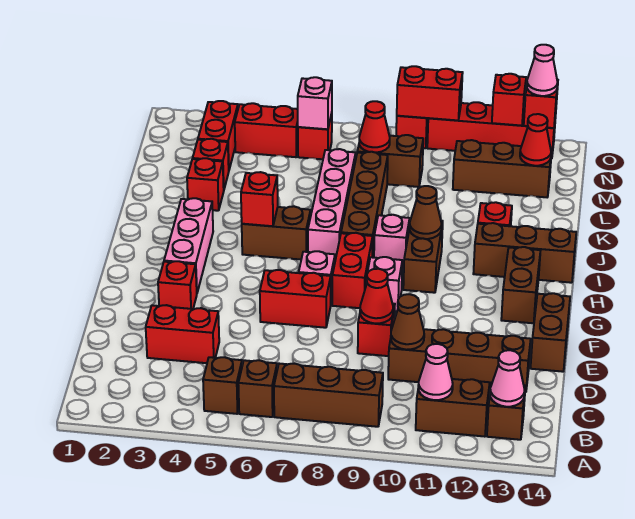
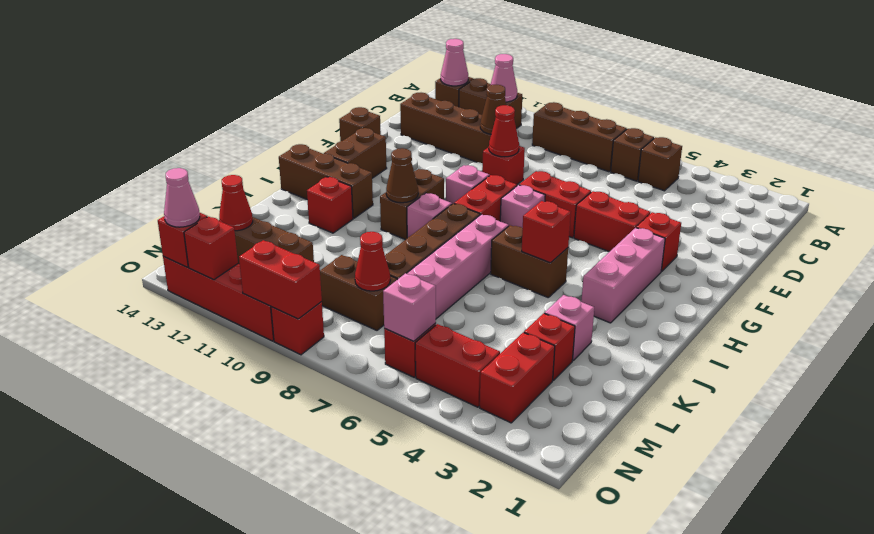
red 1x2 brick [146,305,219,363] -> red 1x2 brick moved to [574,191,651,252]
brown 1x2 brick [531,293,570,372] -> brown 1x1 brick [339,107,381,141]
red 1x1 brick [187,158,224,211] -> pink 1x1 brick [545,295,594,360]

